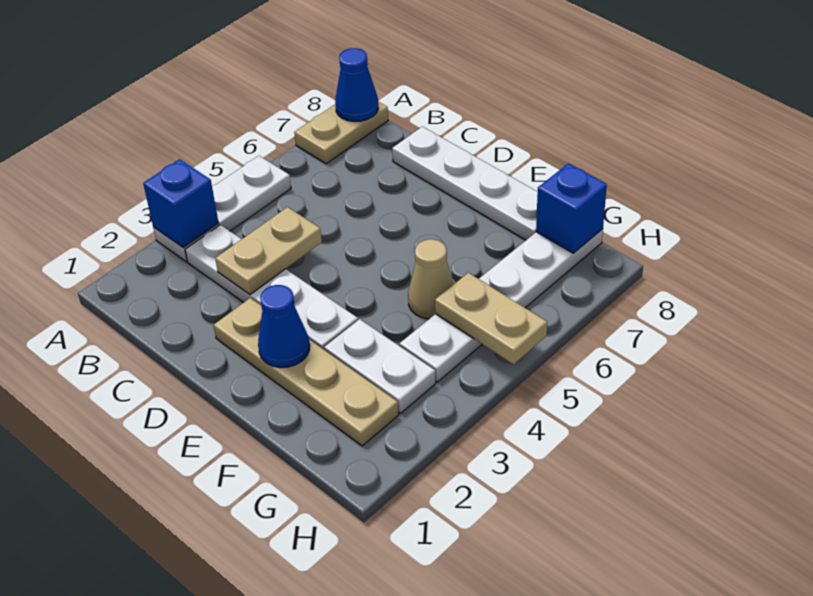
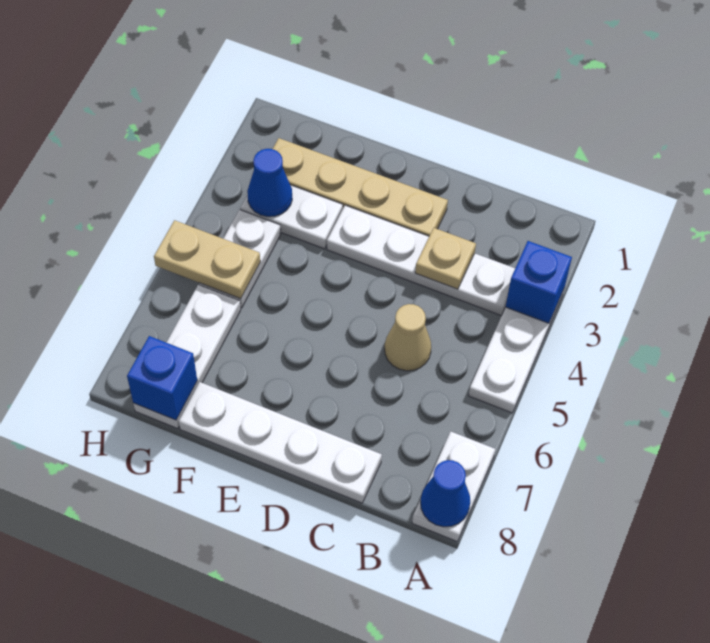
tan 1x2 plate [294,102,388,164] -> white 1x2 plate [412,432,495,542]
tan 1x2 plate [215,207,322,295] -> tan 1x1 plate [415,228,476,289]
blue 1x1 cone [258,285,310,368] -> blue 1x1 cone moved to [247,149,292,217]
tan 1x1 cone [408,239,454,319] -> tan 1x1 cone moved to [385,304,431,371]

